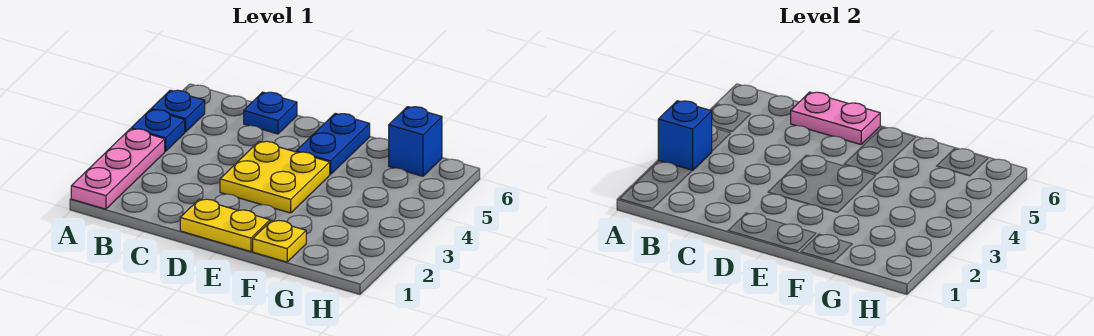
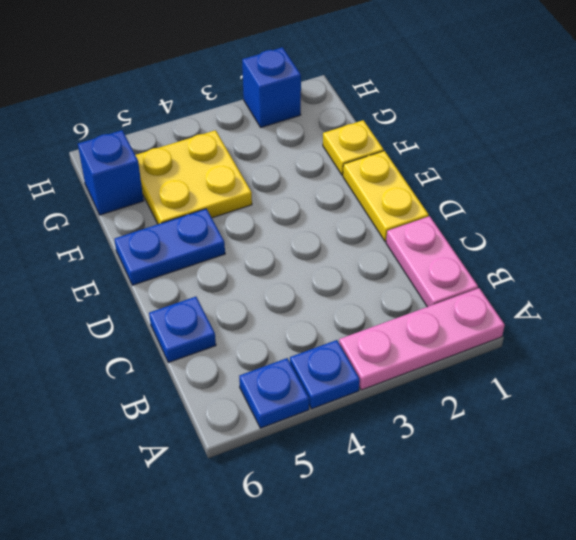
blue 1x1 brick [658,101,712,171] -> blue 1x1 brick moved to [242,47,301,127]
pink 1x2 plate [791,92,880,144] -> pink 1x2 plate moved to [386,216,478,307]
yellow 2x2 plate [220,141,330,213] -> yellow 2x2 plate moved to [135,130,252,224]

